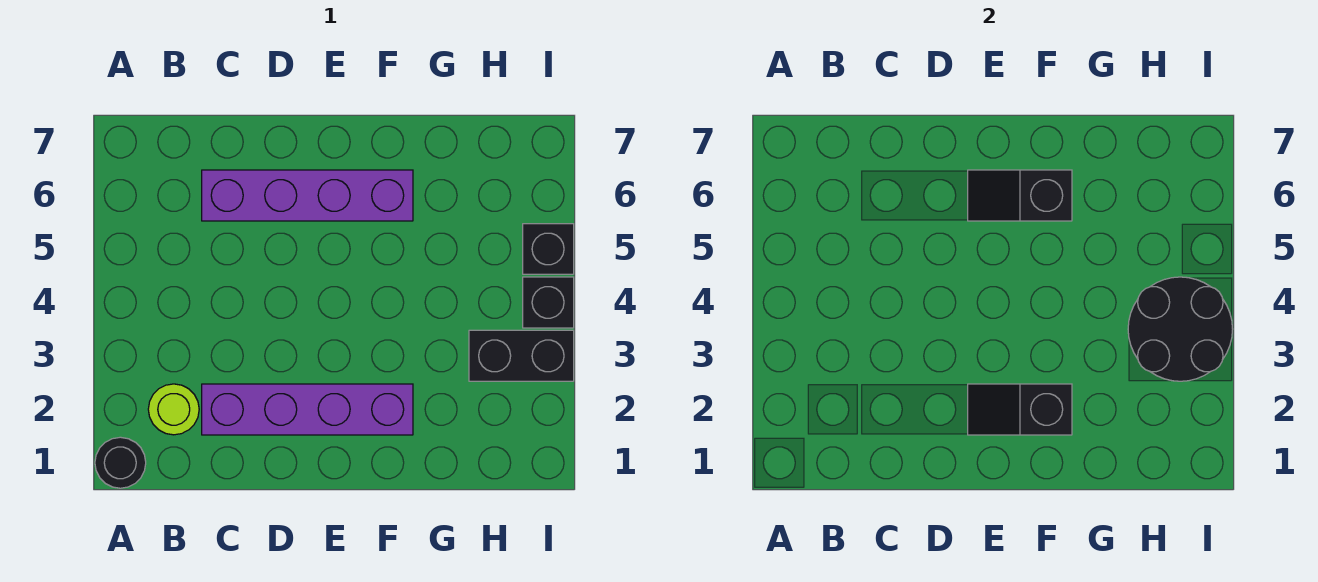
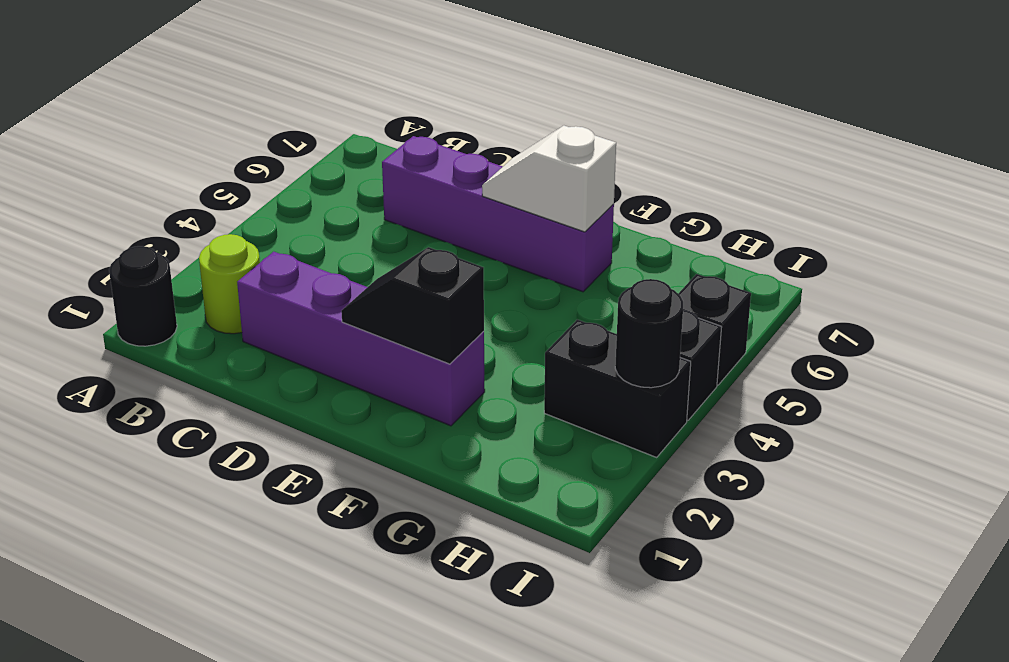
black 1x2 slope [968,170,1072,221] -> white 1x2 slope [482,126,616,232]
black 2x2 round brick [1128,277,1233,381] -> black 1x1 round brick [615,279,683,388]

